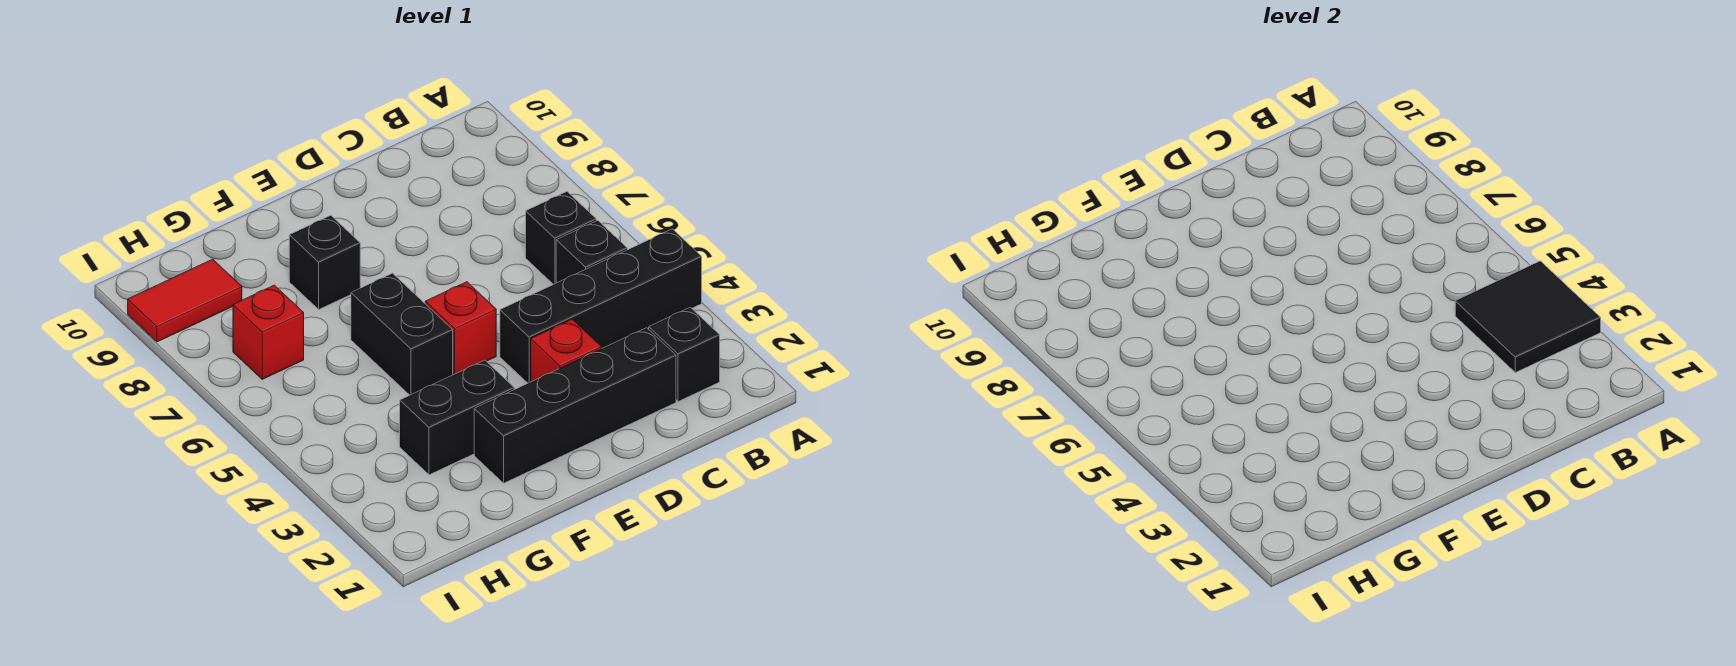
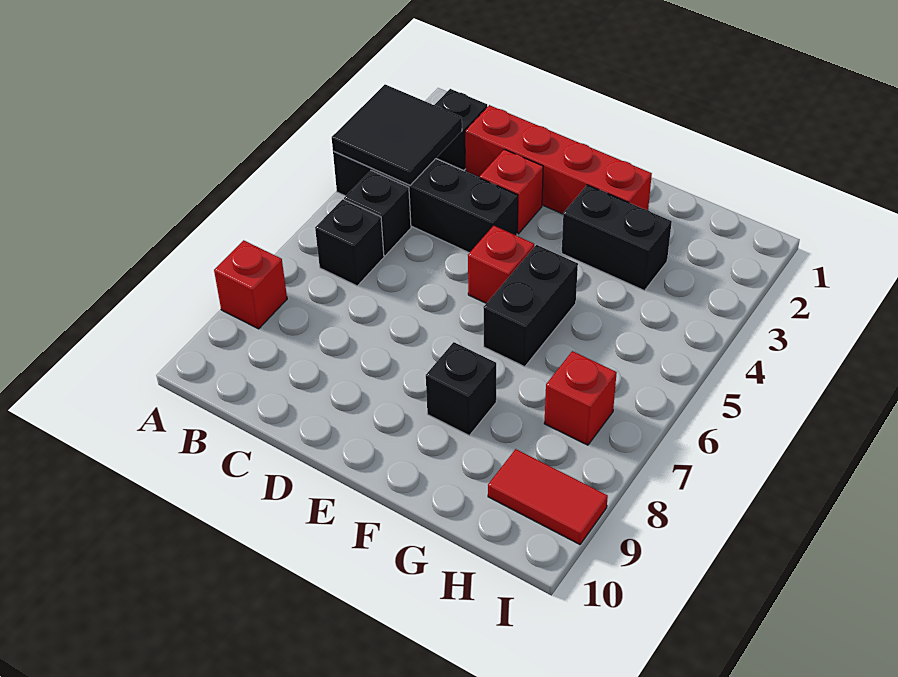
none -> red 1x1 brick [214,240,287,329]
black 1x4 brick [474,328,676,483] -> red 1x4 brick [465,105,652,214]

